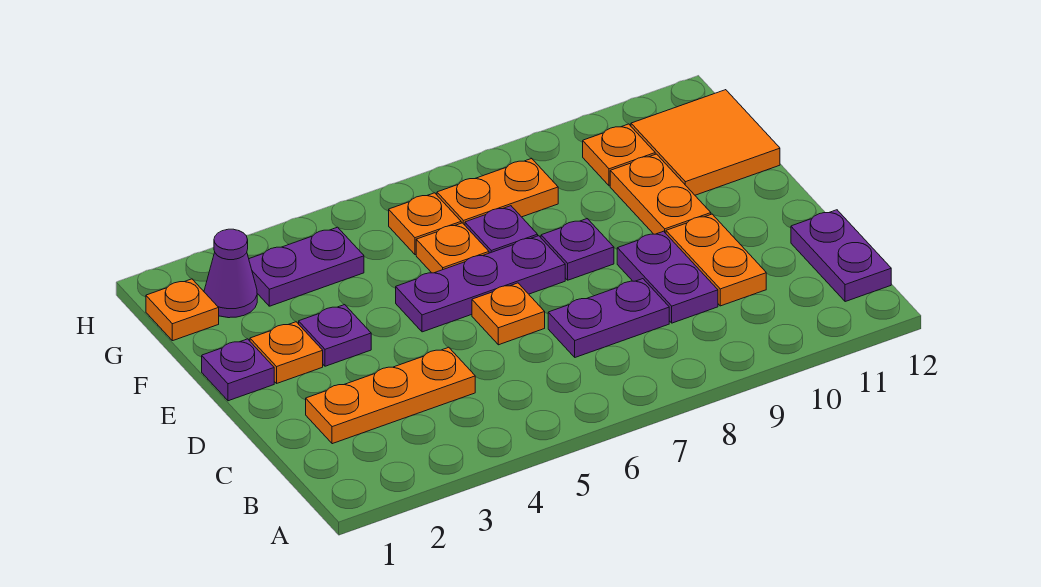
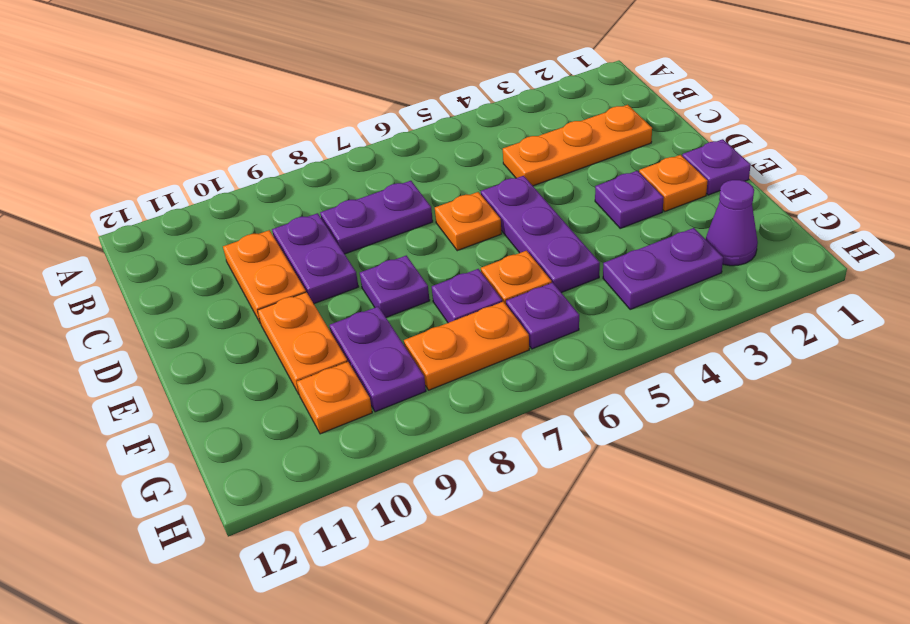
purple 1x2 plate [791,210,891,302] -> purple 1x2 plate moved to [330,306,426,412]
purple 1x3 plate [396,236,565,332] -> purple 1x3 plate turned to [481,176,600,293]
orange 2x2 tile [631,90,780,195] -> none
orange 1x1 plate [146,279,219,341] -> none
orange 1x1 plate [389,193,461,255] -> purple 1x1 plate [506,282,579,349]

